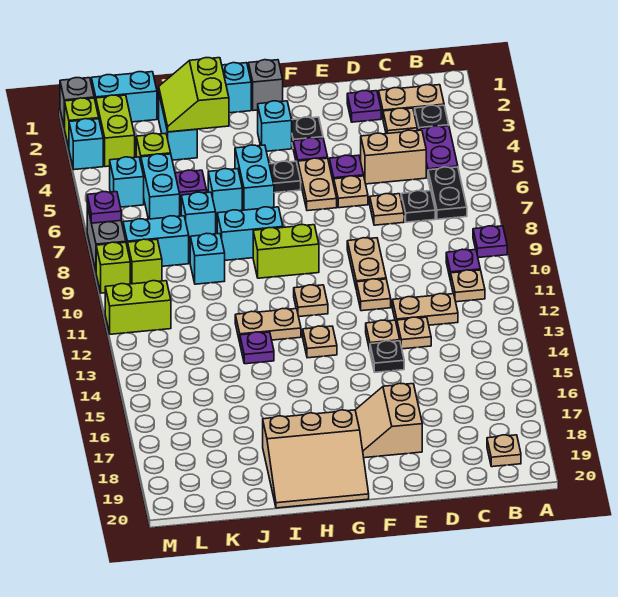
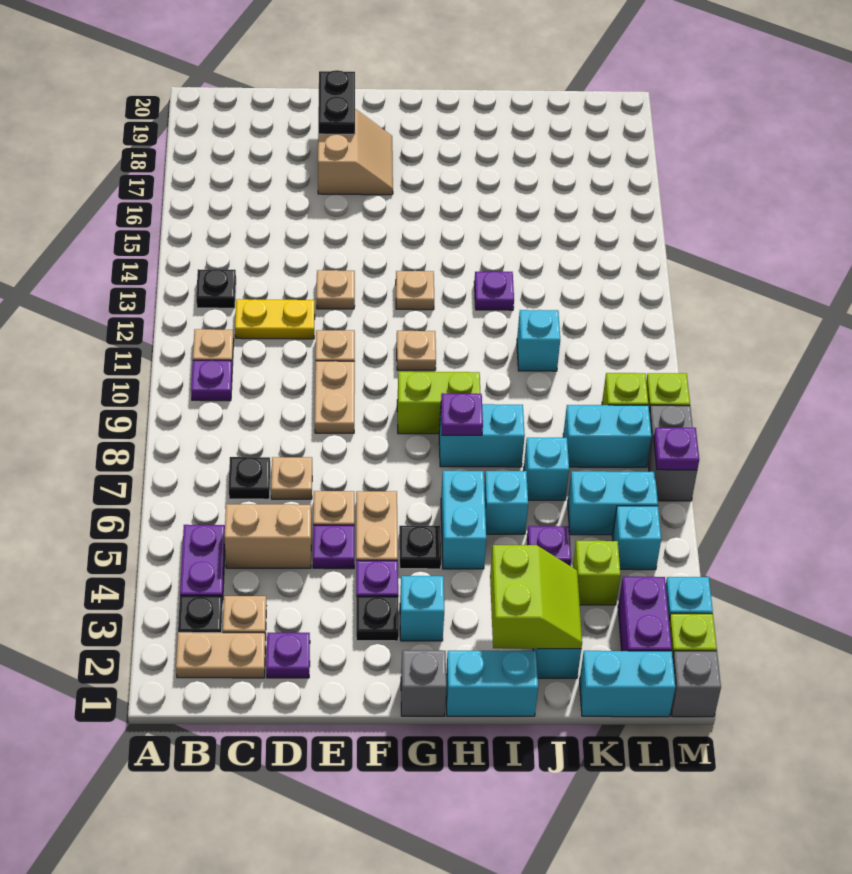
purple 1x1 plate [473,226,507,258] -> purple 1x1 plate moved to [441,393,483,435]
black 1x2 plate [428,167,467,219] -> black 1x2 plate moved to [318,70,355,134]
tan 1x1 plate [487,435,521,467] -> none
tan 1x2 plate [392,294,458,325] -> yellow 1x2 plate [235,299,315,339]
tan 1x1 plate [397,317,431,349] -> none
black 1x1 plate [370,341,404,372] -> black 1x1 plate moved to [196,269,236,308]
tan 3x3 slope [263,410,369,508] -> none
tan 1x2 plate [235,308,301,342] -> none
cyan 1x1 brick [190,233,225,284] -> cyan 1x1 brick moved to [517,310,560,371]
cyan 1x2 brick [141,154,180,219] -> cyan 1x2 brick turned to [568,471,658,535]
lime 1x2 brick [96,95,135,167] -> purple 1x2 brick [618,577,672,651]
lime 1x2 brick [105,281,171,334] -> none

